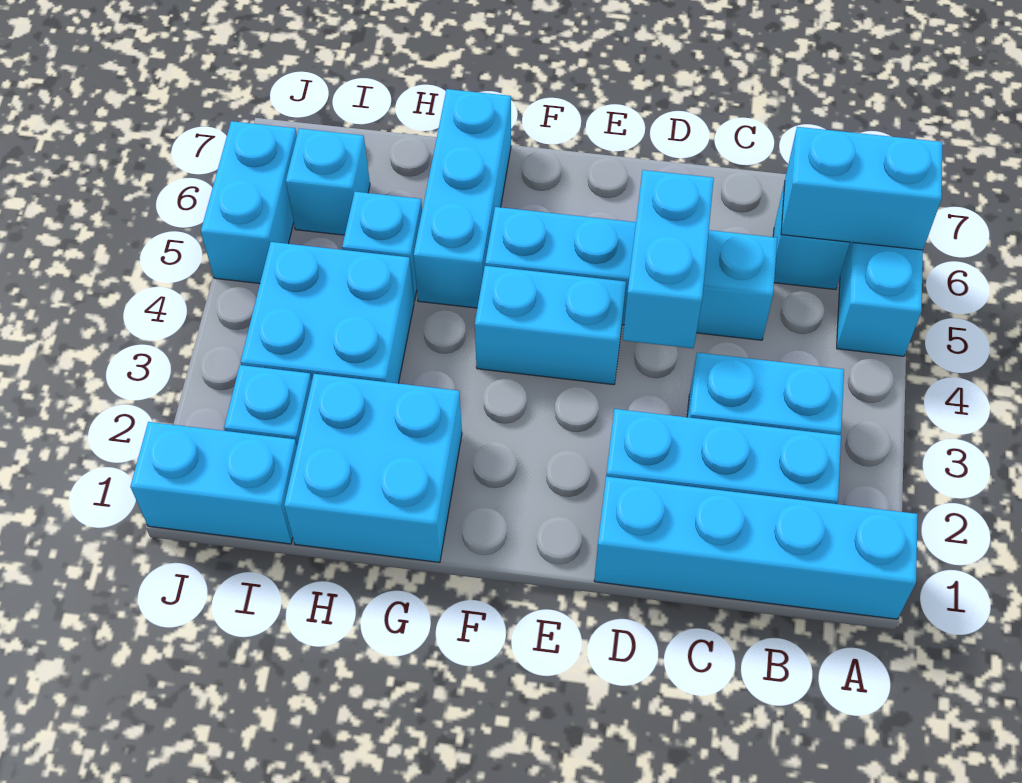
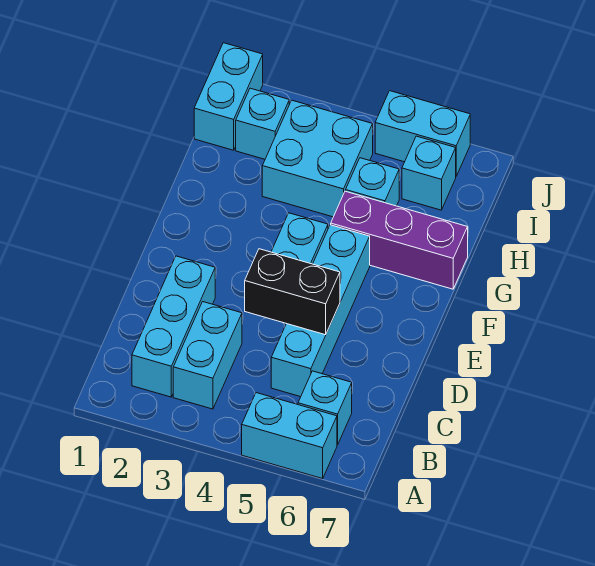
cyan 1x4 brick [594,477,918,619] -> none
cyan 1x2 brick [781,127,942,250] -> none
cyan 1x2 brick [623,170,714,348] -> black 1x2 brick [245,249,340,335]
cyan 2x2 brick [284,374,462,562] -> none
cyan 1x3 brick [414,89,511,308] -> purple 1x3 brick [331,191,468,289]

